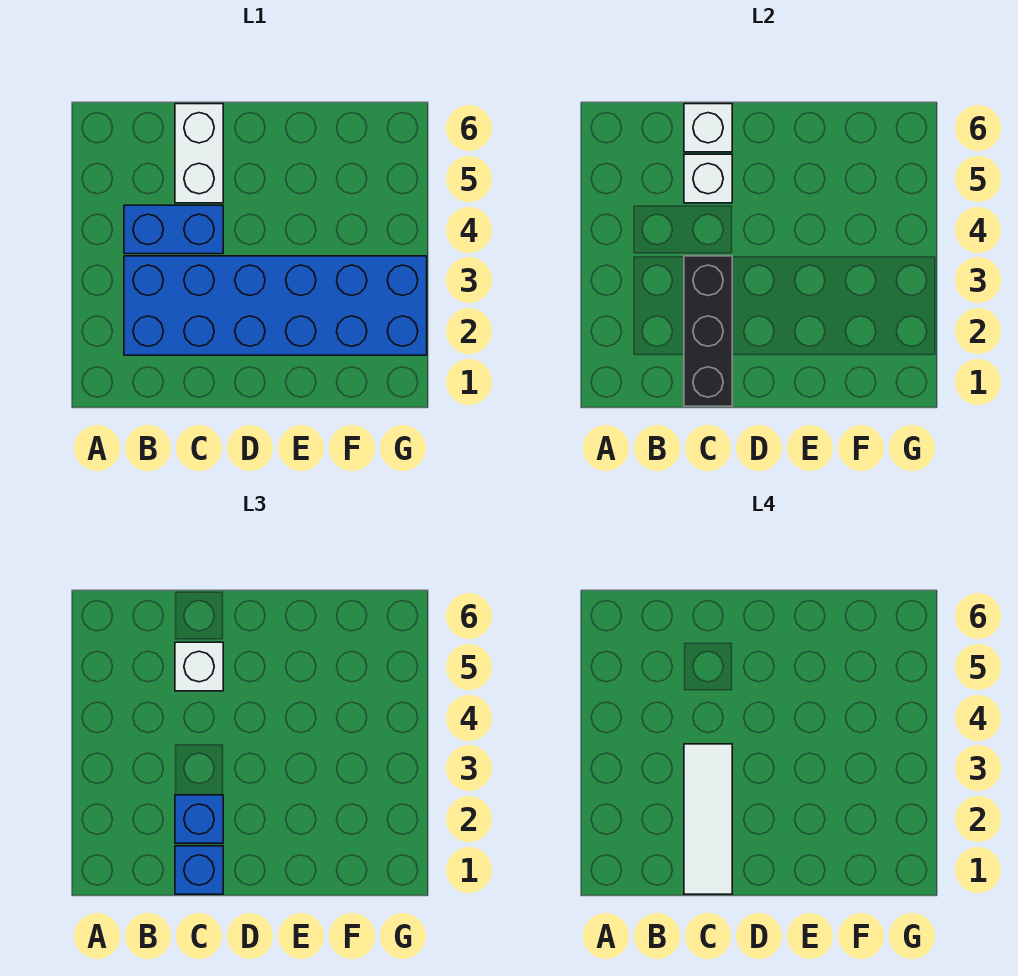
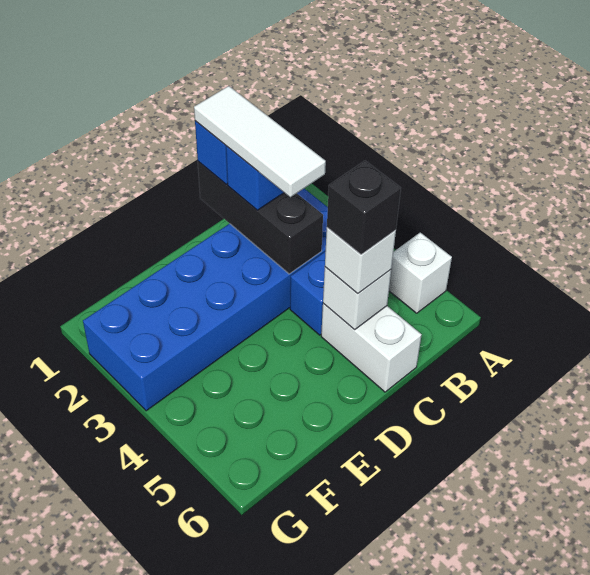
none -> black 1x1 brick [327,161,401,255]
white 1x1 brick [684,104,732,152] -> white 1x1 brick moved to [389,232,452,313]

